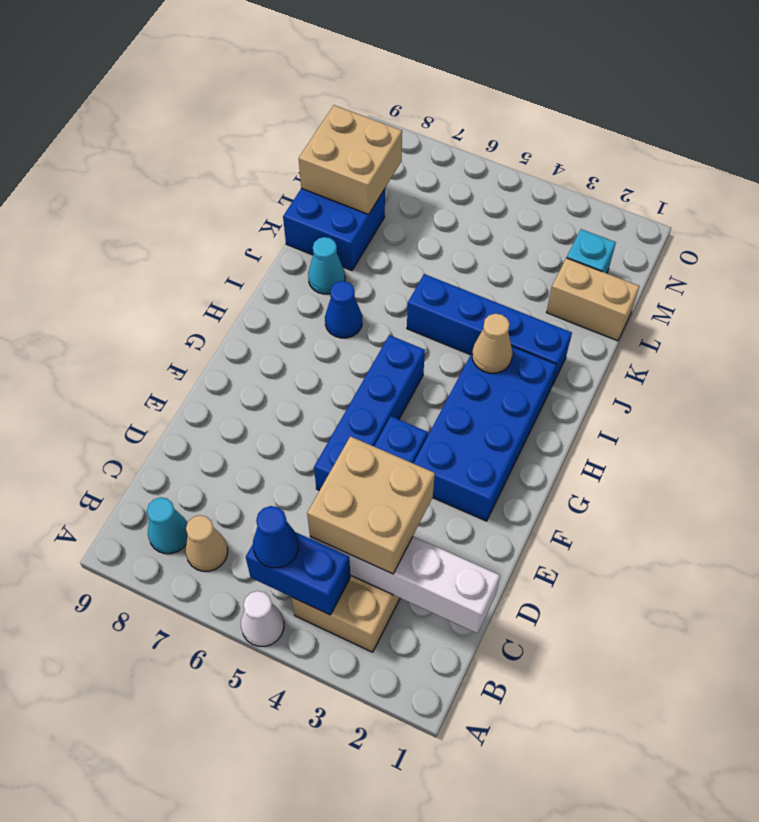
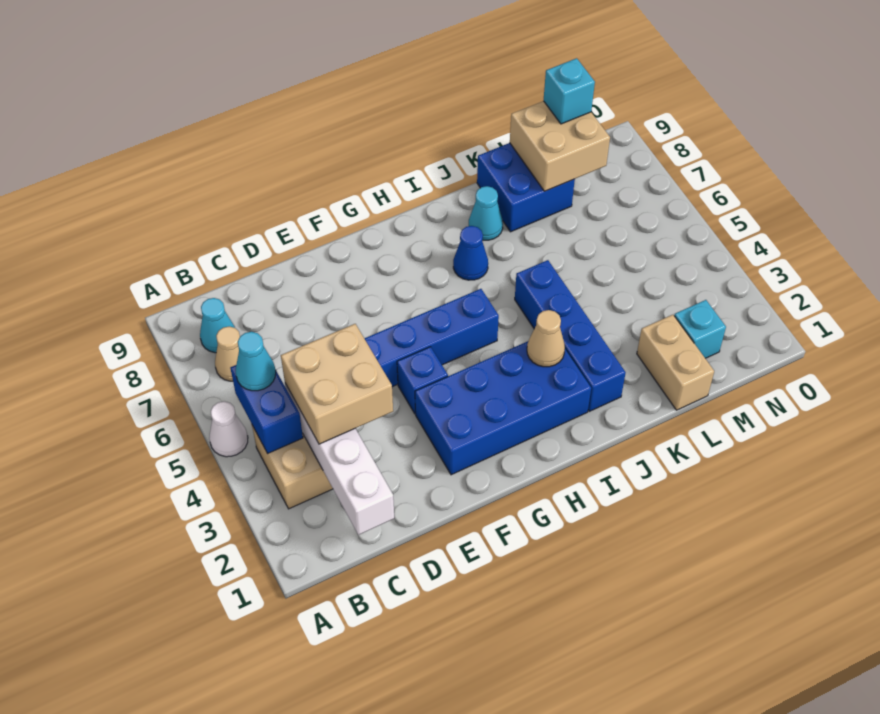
blue 1x1 cone [253,506,299,568] -> cyan 1x1 cone [236,332,276,391]
none -> cyan 1x1 brick [544,58,595,124]

